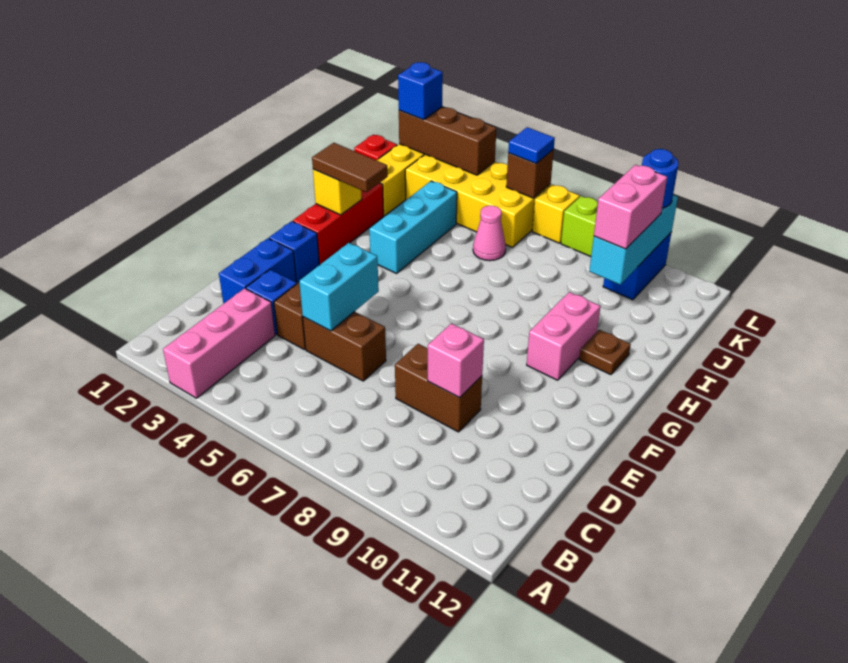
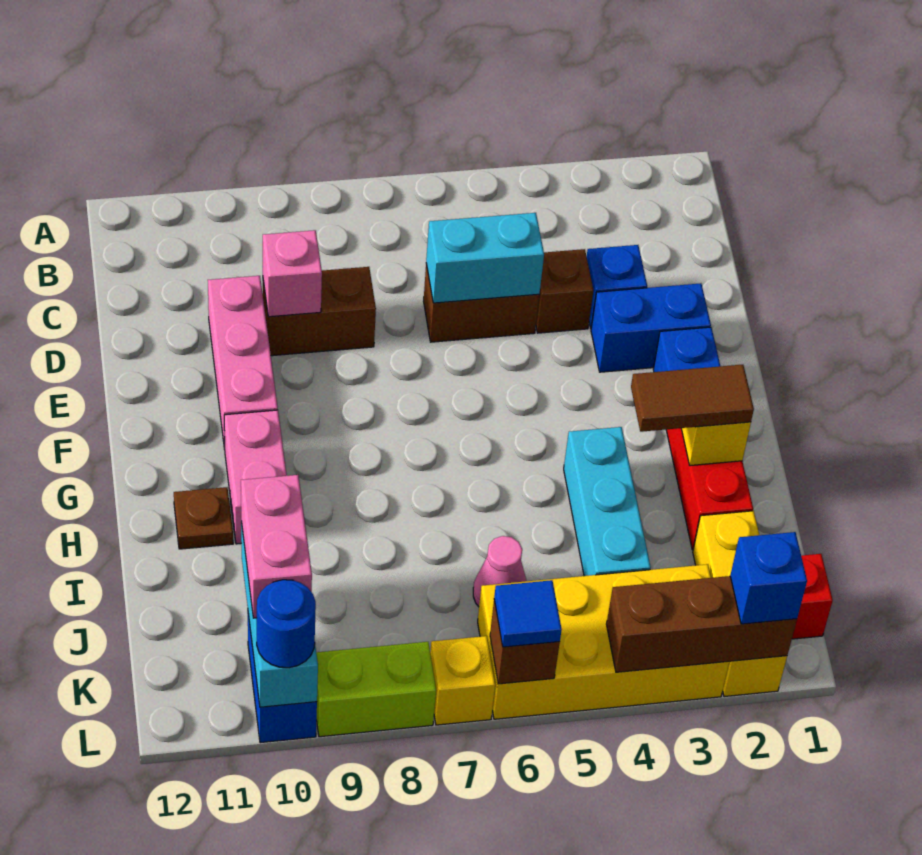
pink 1x3 brick [163,288,275,398] -> pink 1x3 brick moved to [208,276,278,449]
blue 1x2 brick [219,238,296,304] -> blue 1x2 brick turned to [591,283,711,372]
cyan 1x2 brick [299,243,379,331] -> cyan 1x2 brick turned to [426,213,544,303]

